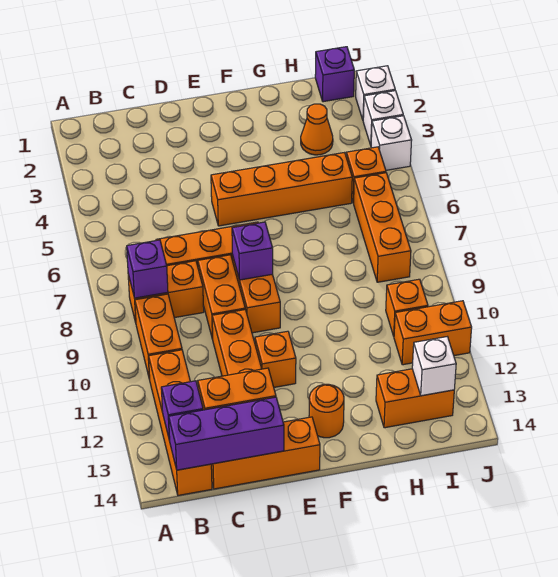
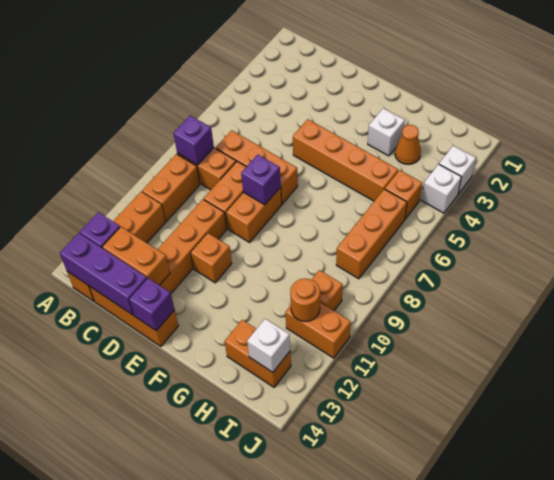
orange 1x1 round brick [309,384,344,438] -> orange 1x1 round brick moved to [290,279,320,322]
purple 1x1 brick [315,47,354,102] -> purple 1x1 brick moved to [129,278,175,331]
white 1x1 brick [356,66,395,120] -> white 1x1 brick moved to [368,108,405,156]

